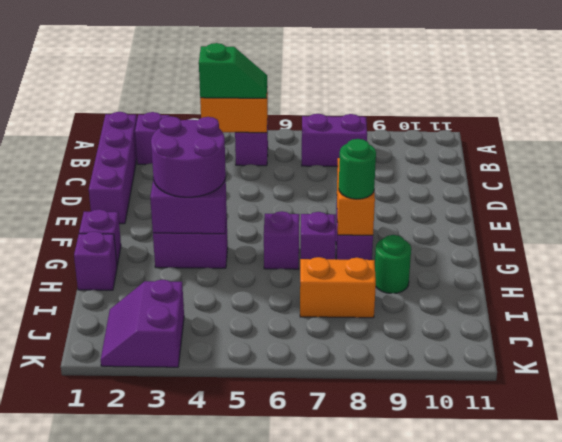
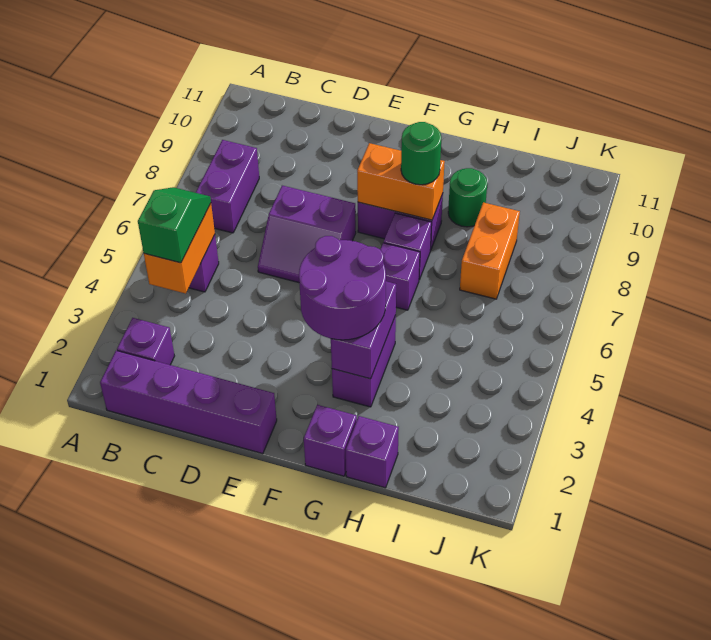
purple 2x2 slope [101,280,184,367] -> purple 2x2 slope moved to [258,186,356,282]

